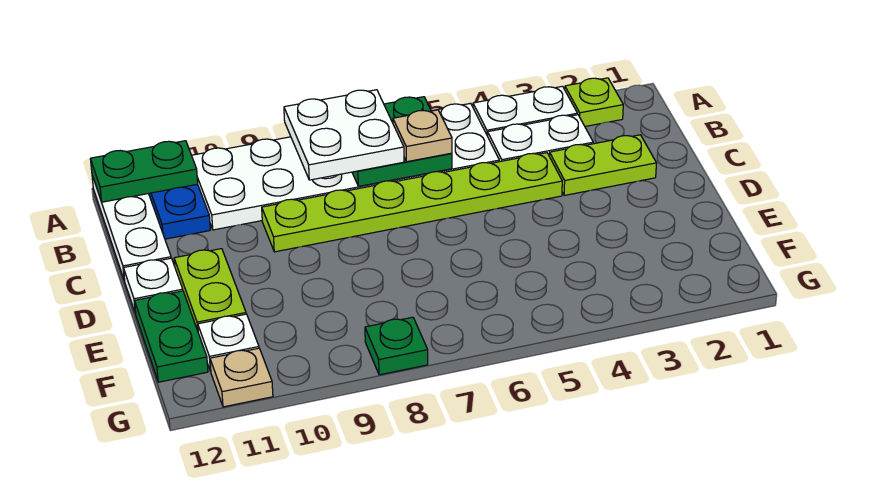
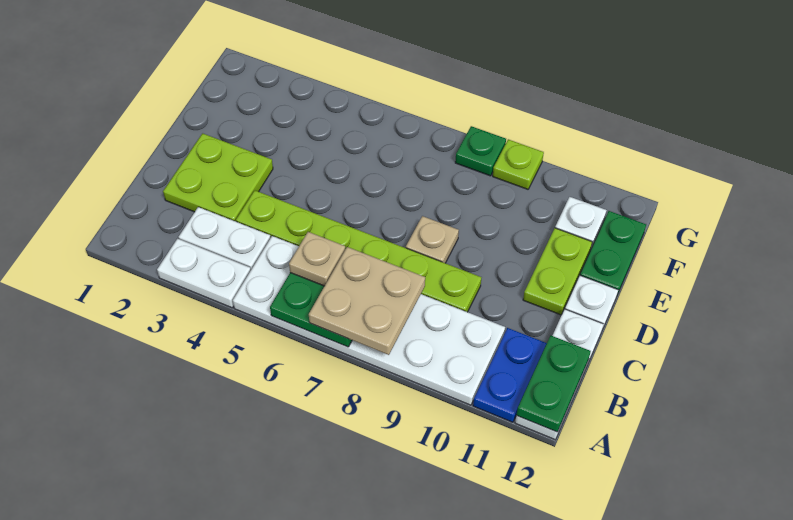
lime 1x1 plate [565,78,623,126] -> lime 1x1 plate moved to [493,139,544,189]
white 2x2 plate [284,90,404,180] -> tan 2x2 plate [309,247,425,355]
green 1x2 plate [90,141,198,202] -> green 1x2 plate turned to [516,335,591,432]
lime 1x2 plate [549,135,657,196] -> lime 2x2 plate [163,133,273,221]
tan 1x1 plate [210,348,273,407] -> tan 1x1 plate moved to [406,216,459,263]

